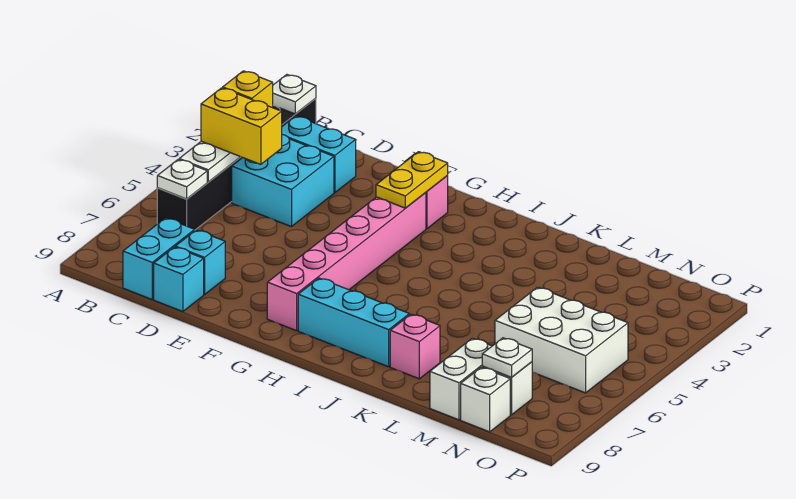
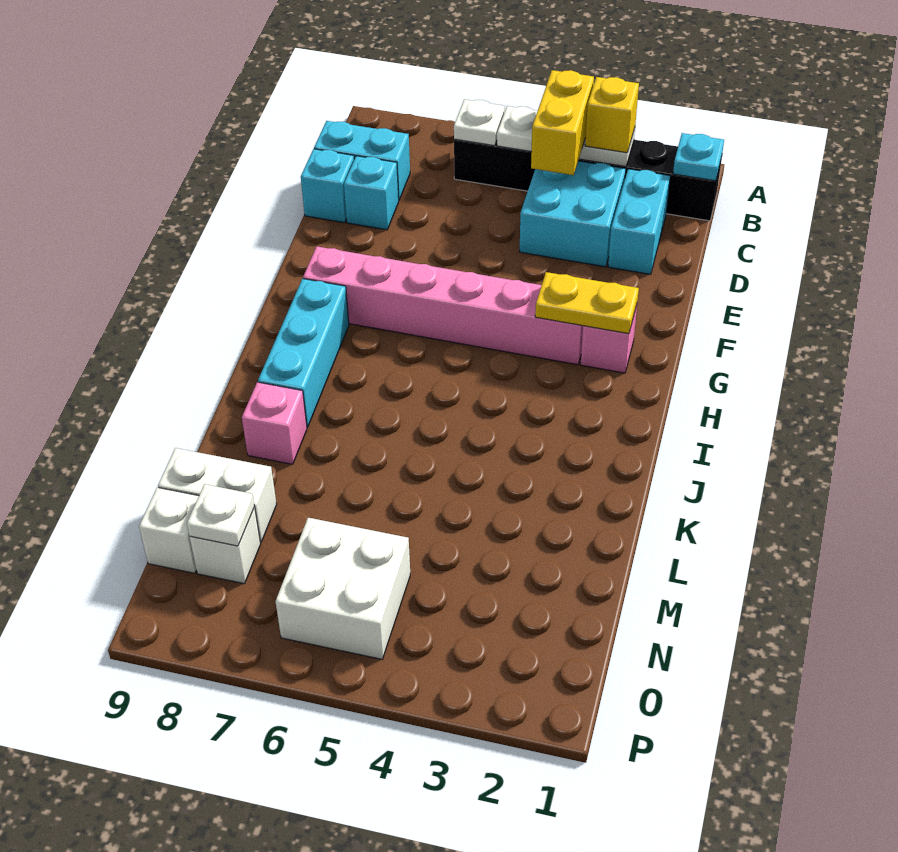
white 1x1 plate [273,75,316,114] -> cyan 1x1 plate [673,133,724,181]
white 2x3 brick [495,287,628,393] -> white 2x2 brick [276,518,410,659]

